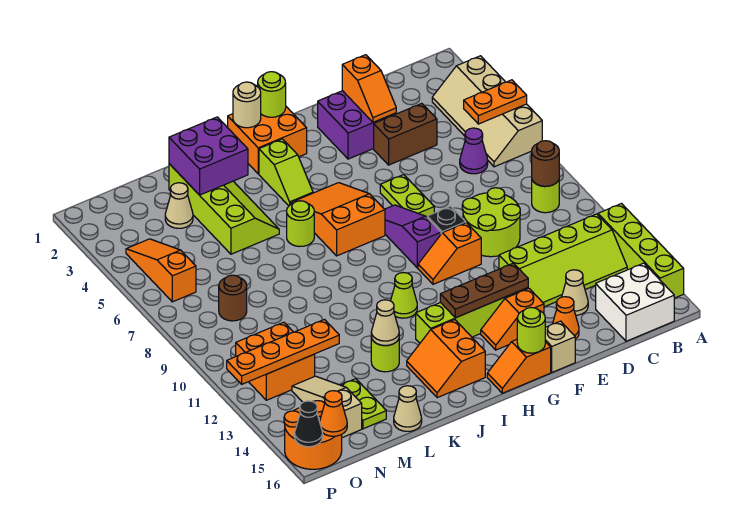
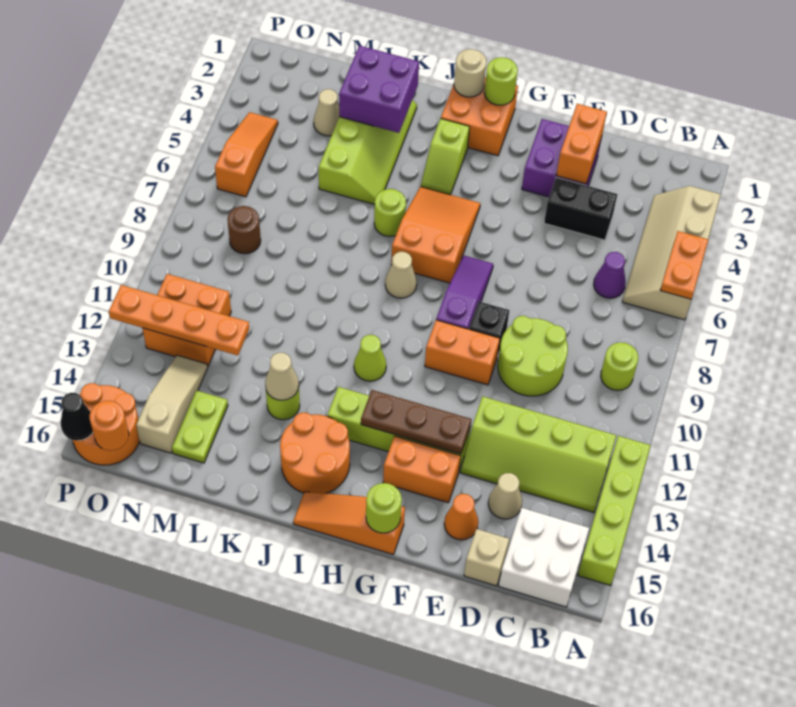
orange 1x2 plate [464,80,527,124] -> orange 1x2 plate turned to [661,231,708,299]
brown 1x1 round brick [532,141,559,186] -> none
brown 1x2 brick [374,103,437,165] -> black 1x2 brick [544,177,617,240]
orange 1x2 slope [342,55,396,122] -> orange 1x2 brick [556,104,607,184]
lime 1x2 plate [380,175,434,217] -> none
orange 1x2 slope [418,223,481,284] -> orange 1x2 brick [425,320,500,385]
orange 1x2 slope [481,288,544,350] -> orange 1x2 brick [383,436,460,503]
tan 1x1 brick [545,321,575,372] -> tan 1x1 brick moved to [464,529,509,586]
orange 1x2 slope [487,340,551,393] -> orange 1x3 slope [293,492,405,554]
orange 2x2 slope [407,320,485,398] -> orange 2x2 round brick [280,413,350,493]
tan 1x1 cone [394,386,422,431] -> tan 1x1 cone moved to [385,252,417,298]
orange 1x1 cone [320,391,347,436] -> orange 1x1 round brick [90,401,129,451]

